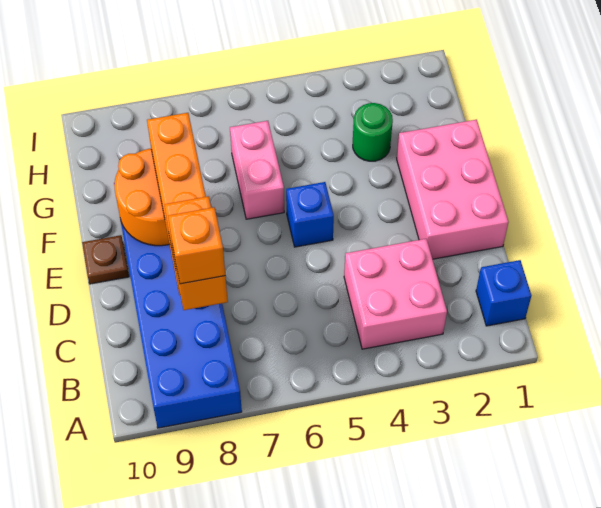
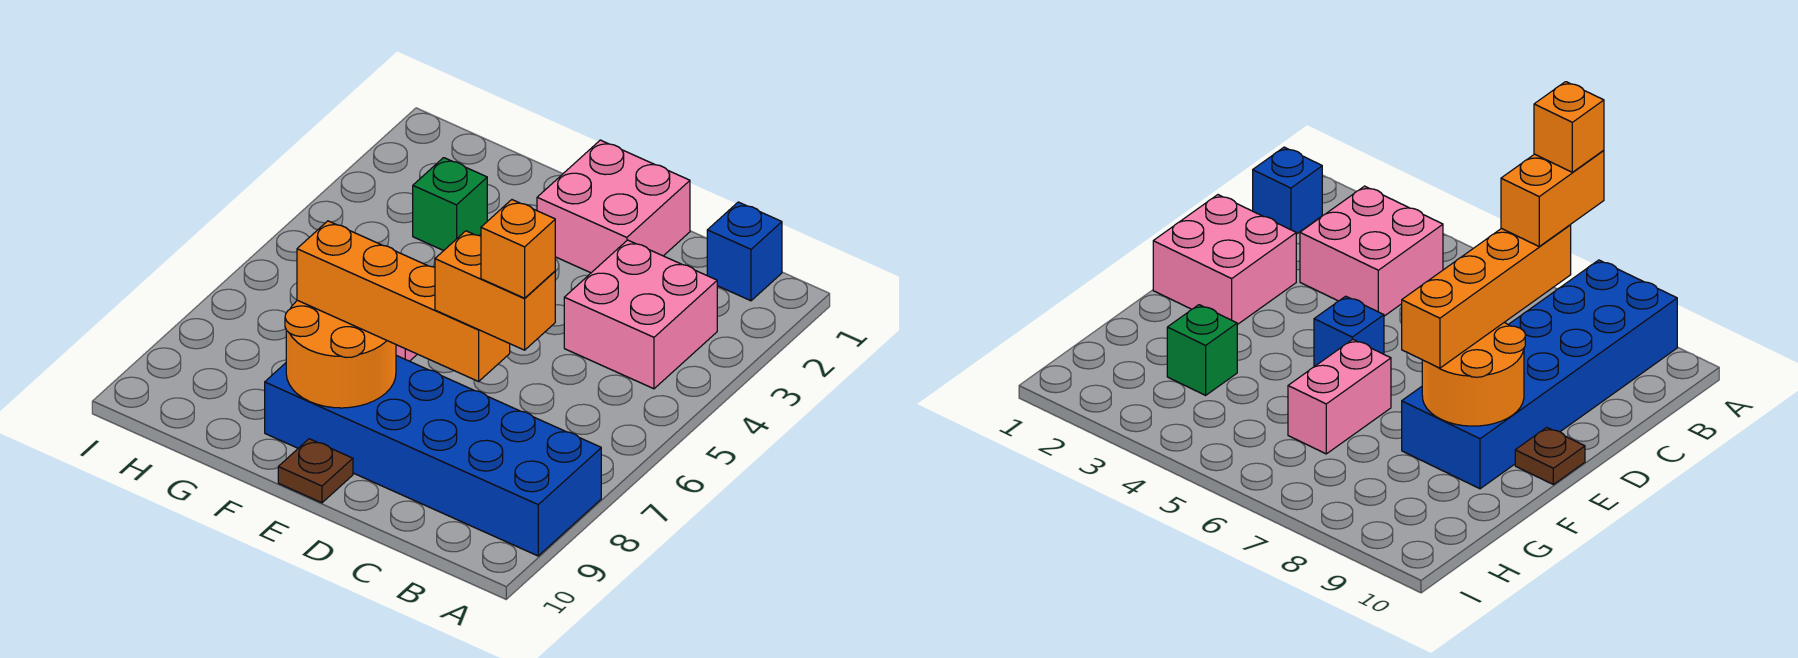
pink 2x3 brick [397,120,509,259] -> pink 2x2 brick [537,140,690,273]
green 1x1 round brick [353,103,393,161] -> green 1x1 brick [413,158,487,251]

